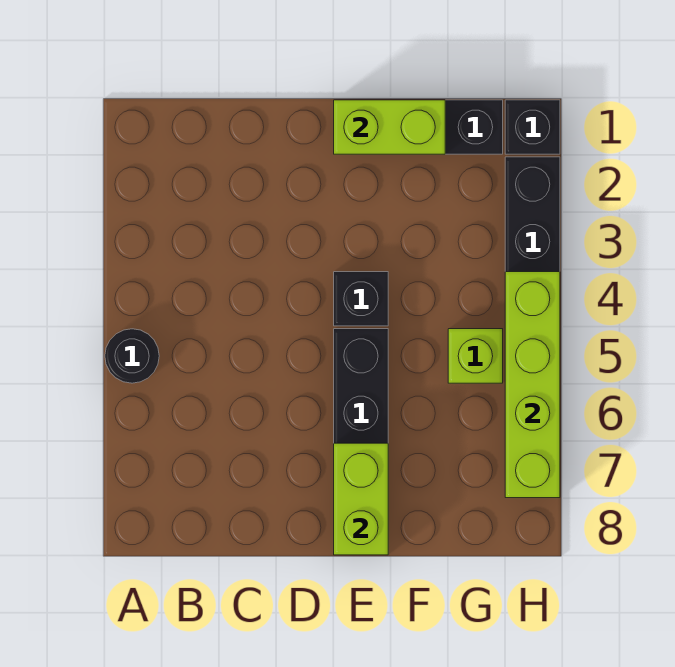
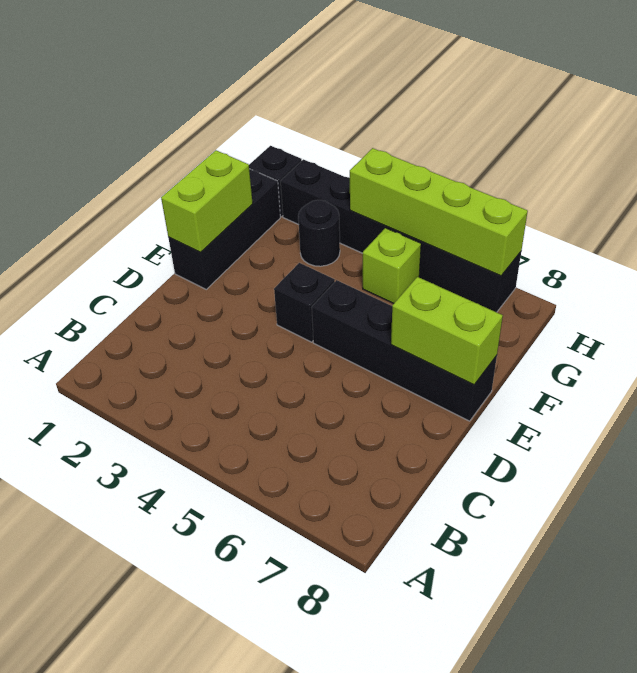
black 1x1 round brick [105,329,159,383] -> black 1x1 round brick moved to [298,200,340,266]

